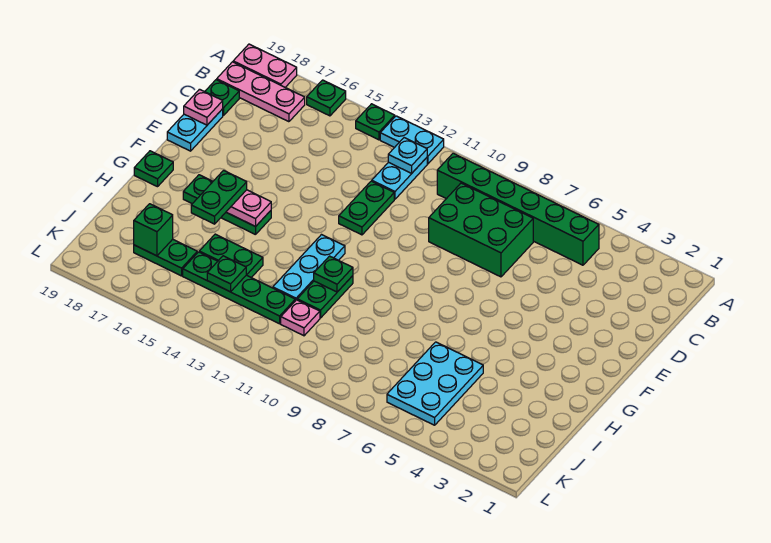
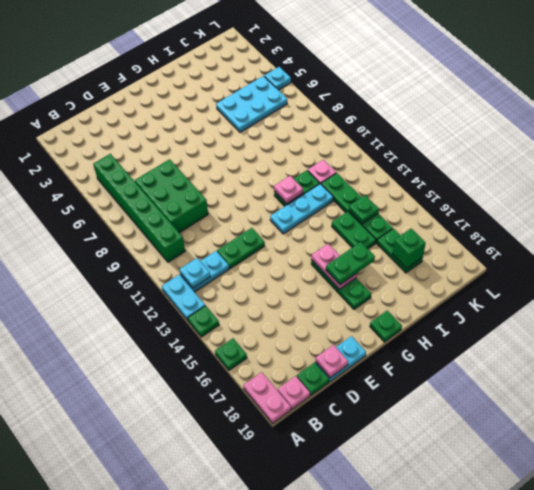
pink 1x3 plate [217,62,305,122] -> pink 1x1 plate [278,376,310,409]
green 1x1 plate [314,256,353,292] -> pink 1x1 plate [274,176,303,204]
none -> cyan 1x1 plate [264,67,291,90]

